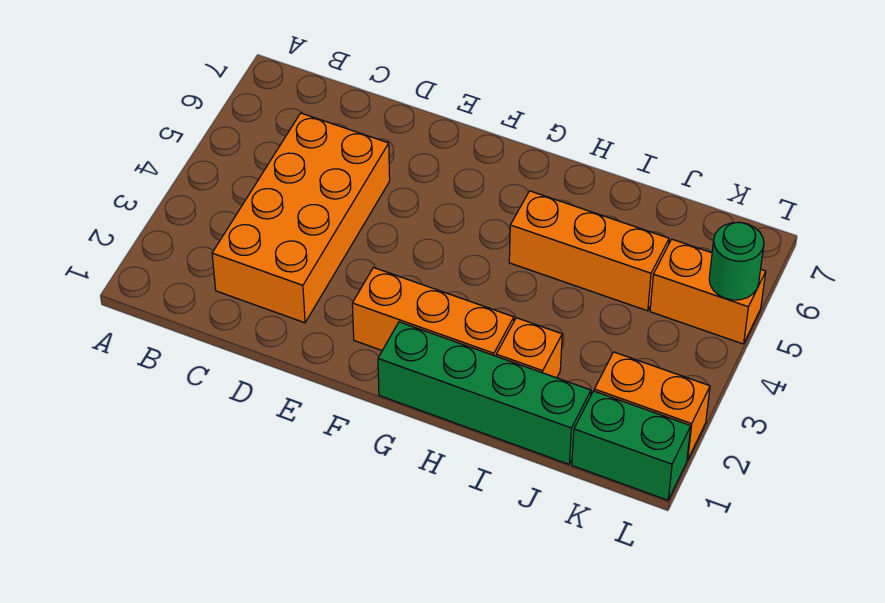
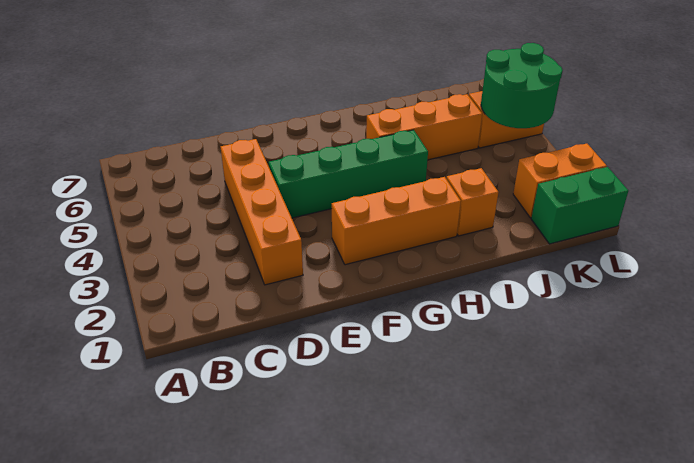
orange 2x4 brick [212,113,390,323] -> orange 1x4 brick [221,139,303,285]
green 1x4 brick [378,322,591,464] -> green 1x4 brick moved to [269,130,428,218]
green 1x1 round brick [709,222,764,300] -> green 2x2 round brick [481,43,563,128]

